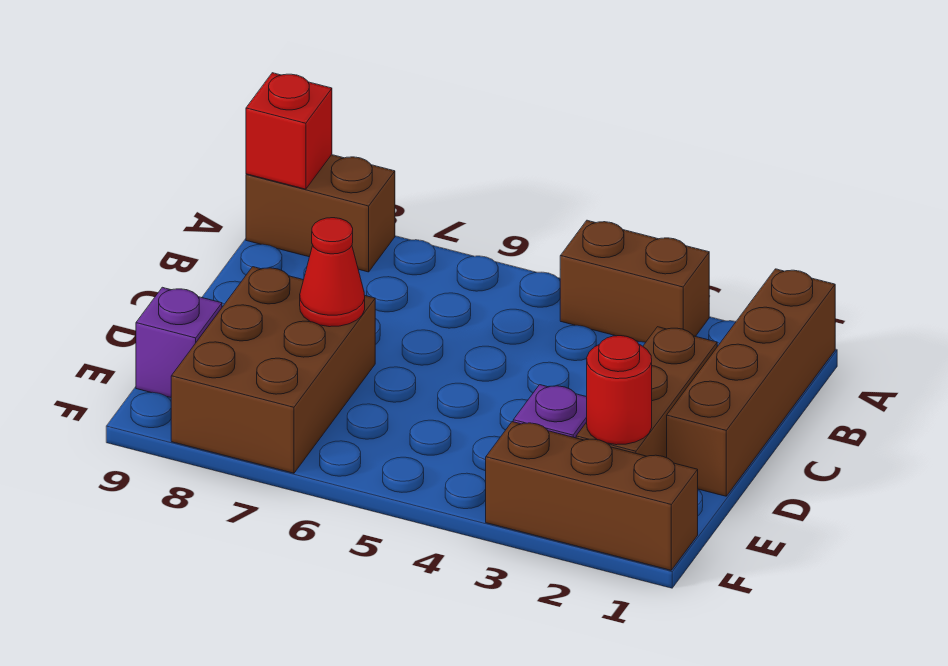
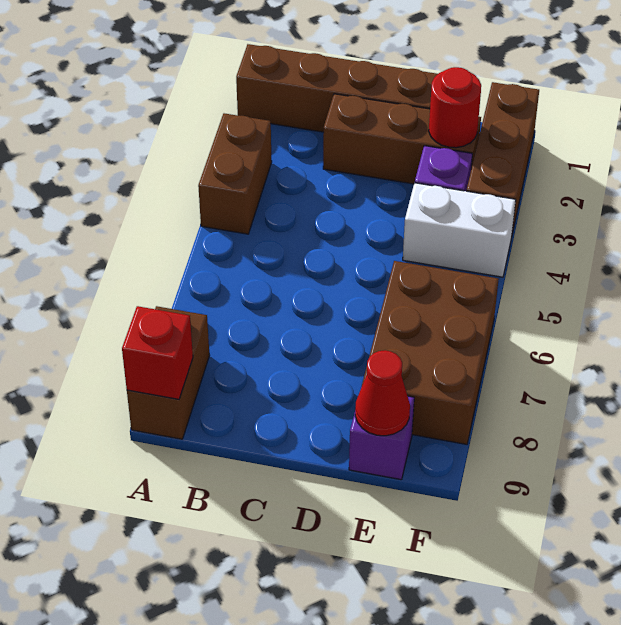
brown 2x3 brick [171,267,375,473] -> brown 2x3 brick turned to [362,261,499,444]
red 1x1 cone [300,218,365,327] -> red 1x1 cone moved to [355,350,410,436]
none -> white 1x2 brick [403,183,516,277]

